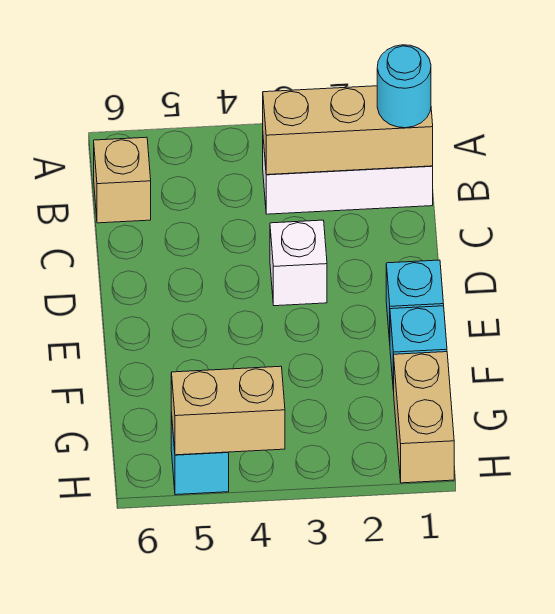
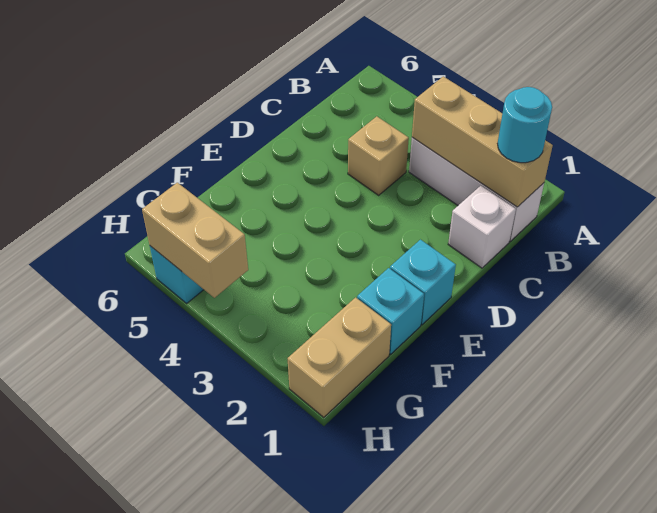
tan 1x1 brick [94,137,151,223] -> tan 1x1 brick moved to [348,116,409,195]
white 1x1 brick [270,220,327,306] -> white 1x1 brick moved to [448,186,516,268]

